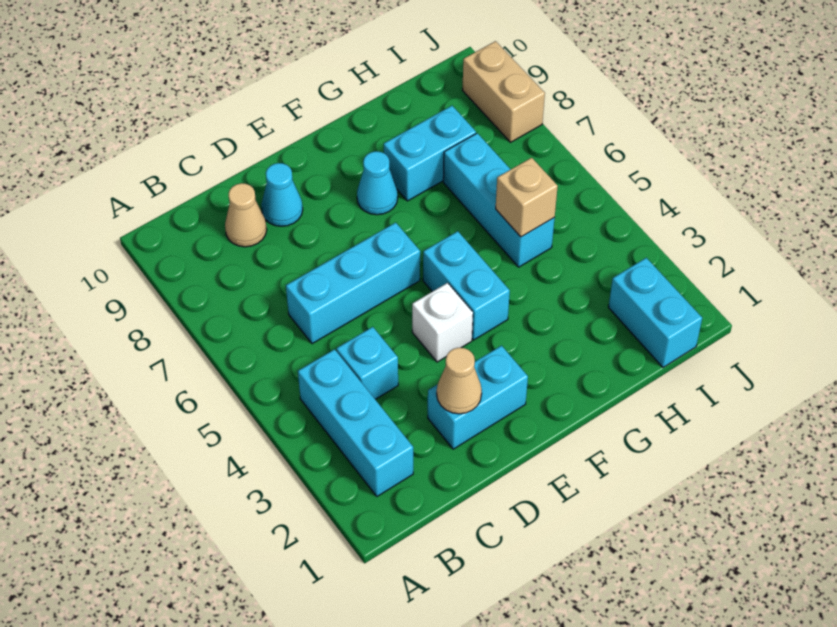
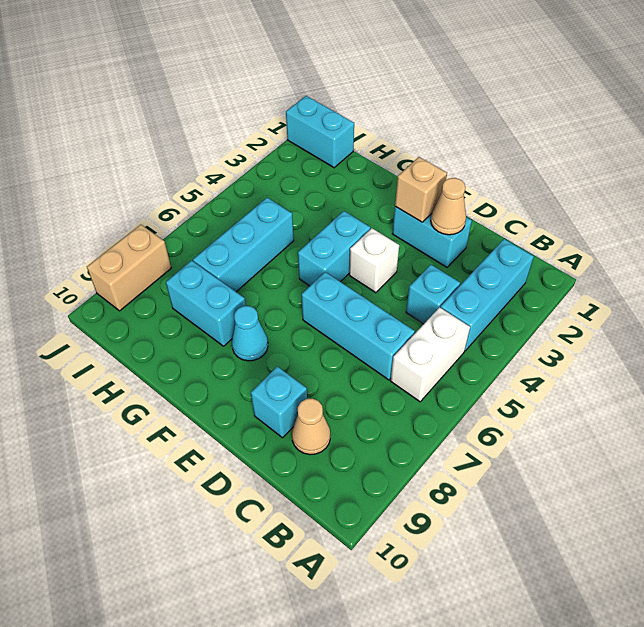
none -> white 1x2 brick [391,307,470,402]
cyan 1x1 cone [261,163,303,226] -> cyan 1x1 brick [251,367,307,438]
tan 1x1 brick [496,158,558,237] -> tan 1x1 brick moved to [395,157,447,222]
cyan 1x2 brick [608,258,702,367] -> cyan 1x2 brick turned to [286,96,354,168]

